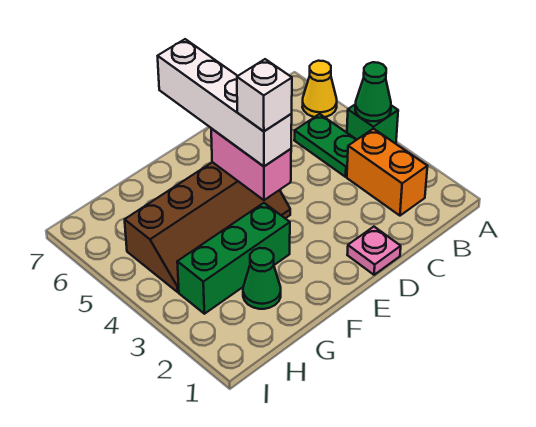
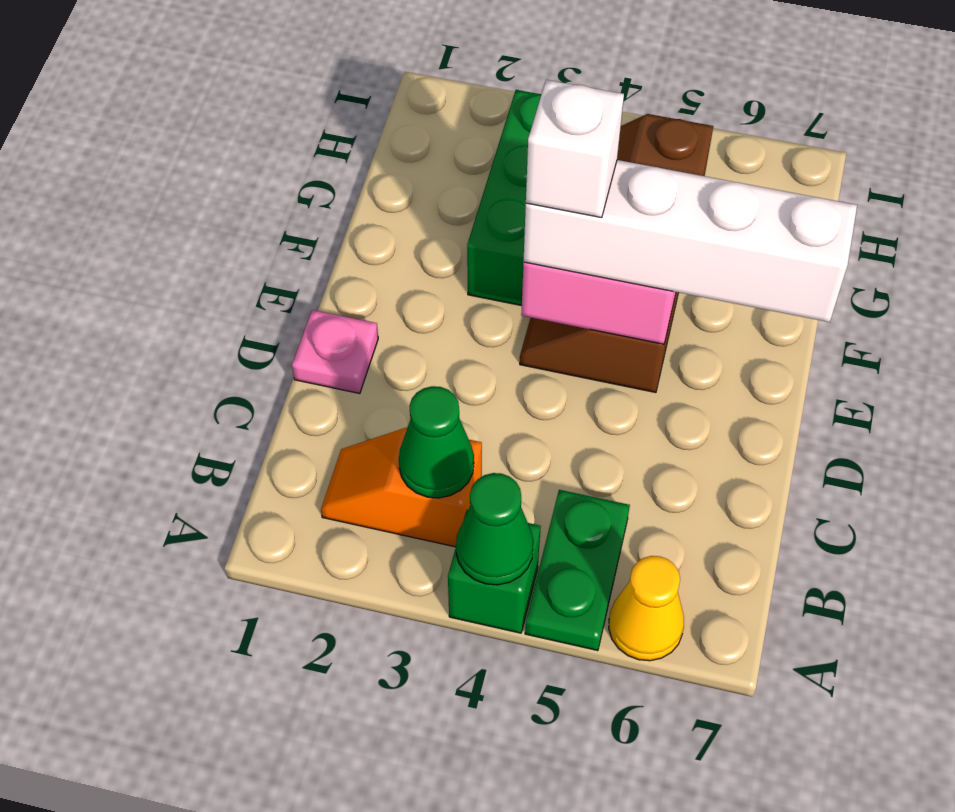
orange 1x2 brick [347,129,427,216] -> orange 1x2 slope [321,427,482,547]
green 1x2 plate [294,114,357,177] -> green 1x2 plate turned to [525,490,630,651]
green 1x1 cone [243,248,281,309] -> green 1x1 cone moved to [399,386,474,498]

